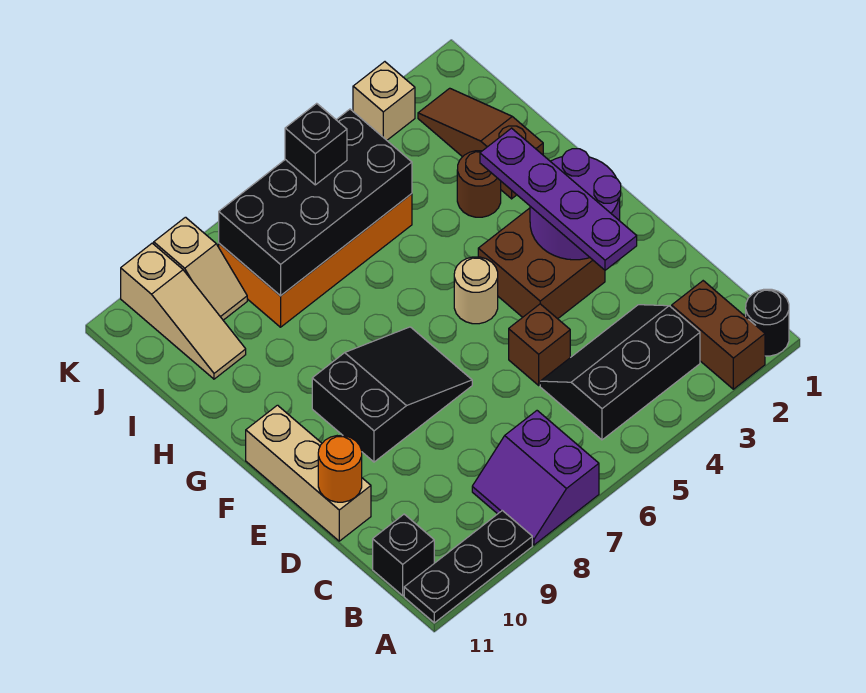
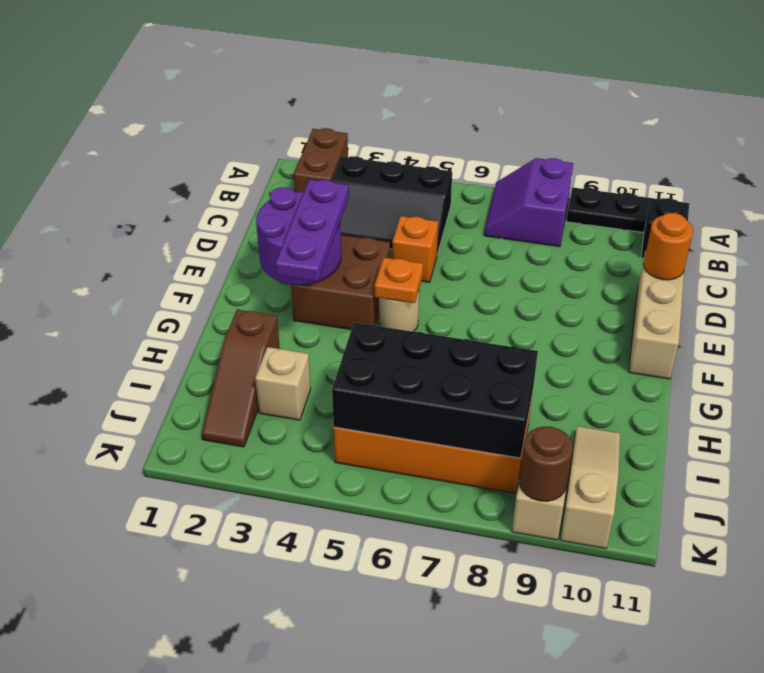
black 1x1 round brick [746,289,789,356] -> none
purple 2x2 slope [472,411,599,545] -> purple 2x2 slope turned to [484,158,573,247]
purple 1x4 plate [480,128,637,270] -> purple 1x3 plate [275,179,349,282]
brown 1x1 brick [509,304,570,385] -> orange 1x1 brick [392,216,438,282]
black 2x3 slope [312,327,472,462] -> none
none -> orange 1x1 plate [375,258,423,303]
brown 1x1 round brick [457,151,501,217] -> brown 1x1 round brick moved to [520,426,573,501]
black 1x1 brick [285,103,347,185] -> none
tan 1x1 brick [353,62,415,140] -> tan 1x1 brick moved to [255,347,311,420]

